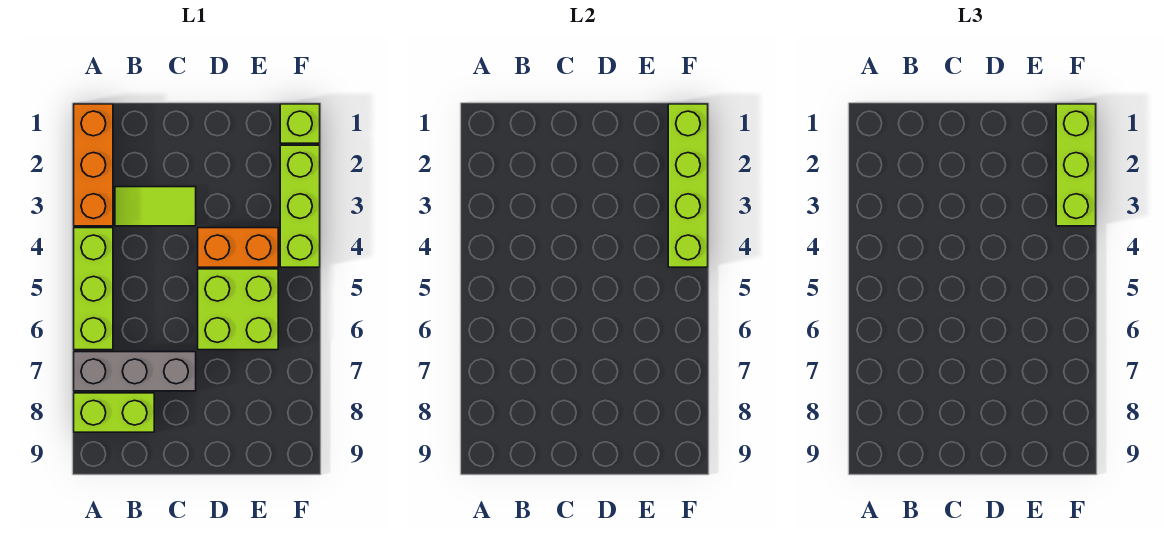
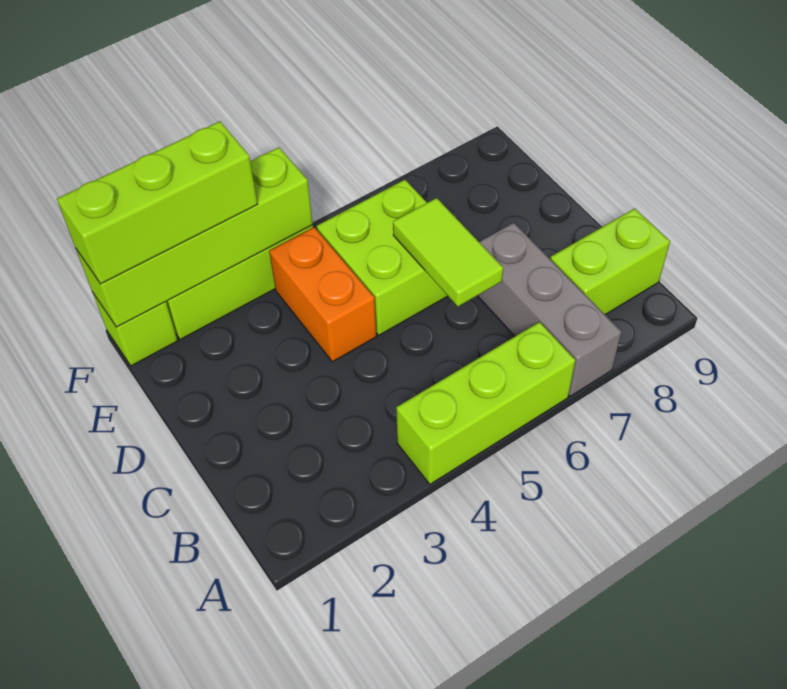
orange 1x3 brick [74,104,113,226] -> none
lime 1x2 brick [74,393,154,432] -> lime 1x2 brick turned to [550,208,670,315]
lime 1x2 tile [115,187,196,226] -> lime 1x2 tile moved to [393,198,503,306]

